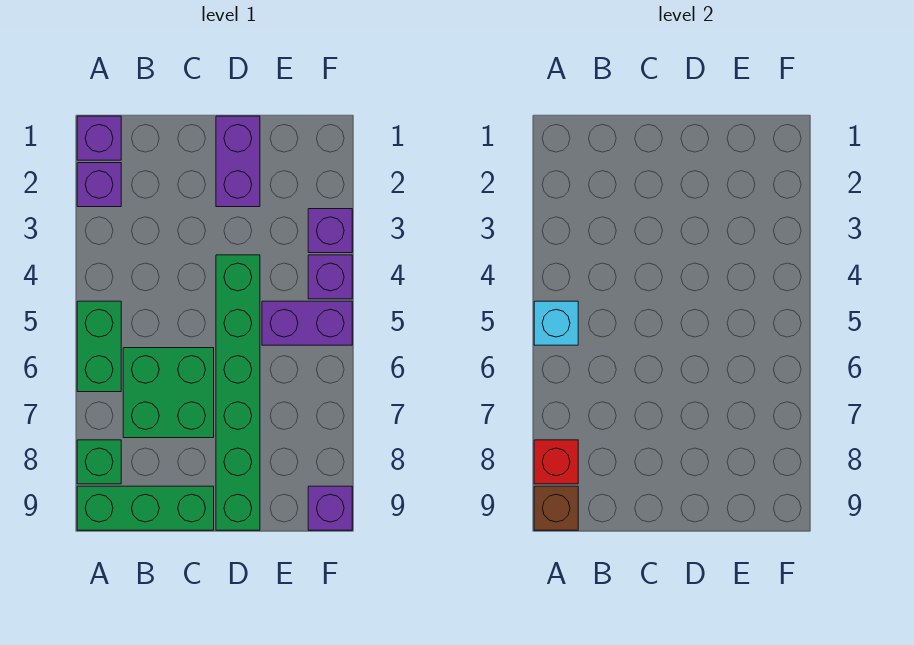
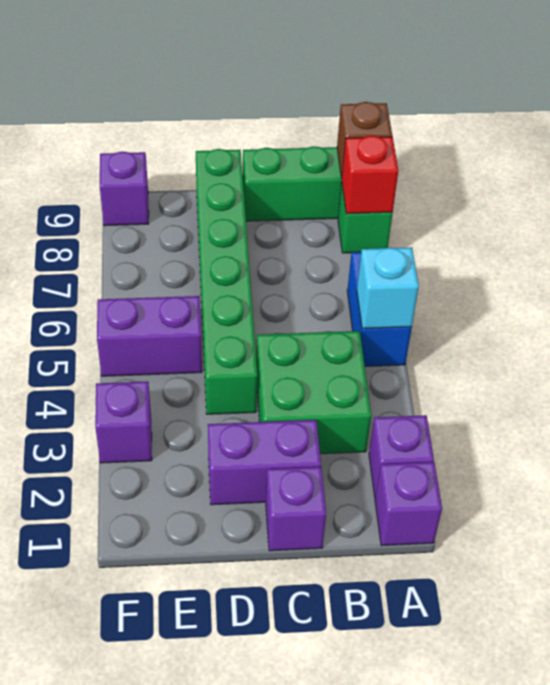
green 1x2 brick [77,301,121,392] -> blue 1x2 brick [347,252,412,366]
green 2x2 brick [123,348,214,438] -> green 2x2 brick moved to [256,331,371,454]
purple 1x2 brick [216,116,260,207] -> purple 1x2 brick turned to [208,420,321,505]
purple 1x1 brick [308,255,352,299] -> purple 1x1 brick moved to [266,467,326,551]

